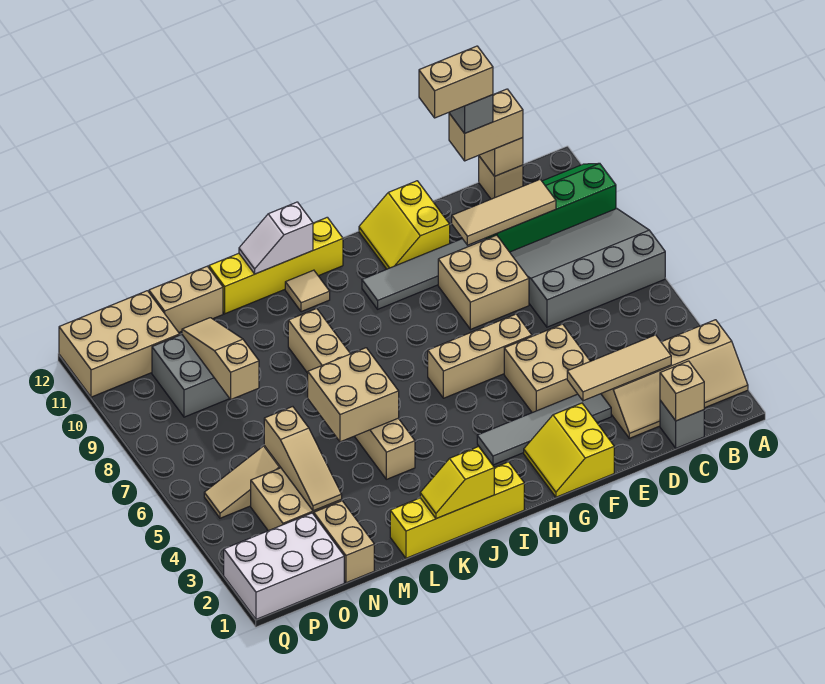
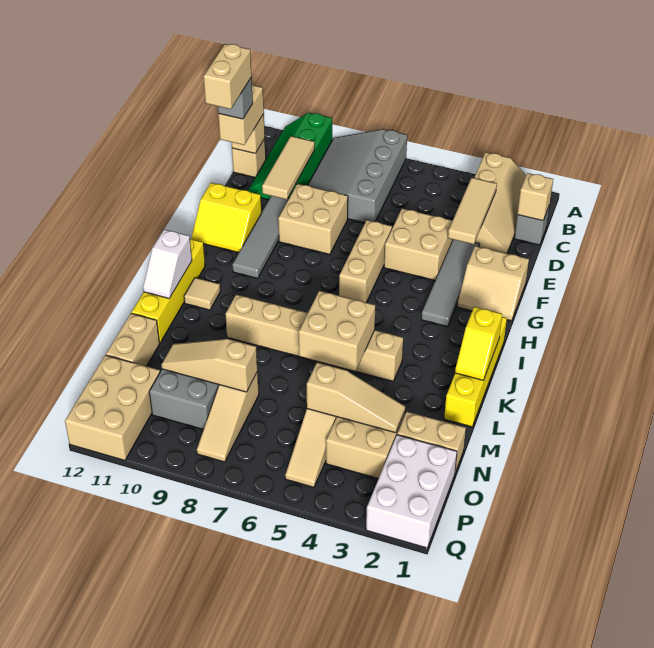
yellow 2x2 slope [524,403,614,497] -> tan 2x2 slope [457,246,529,321]
none -> tan 1x3 slope [197,372,259,462]

